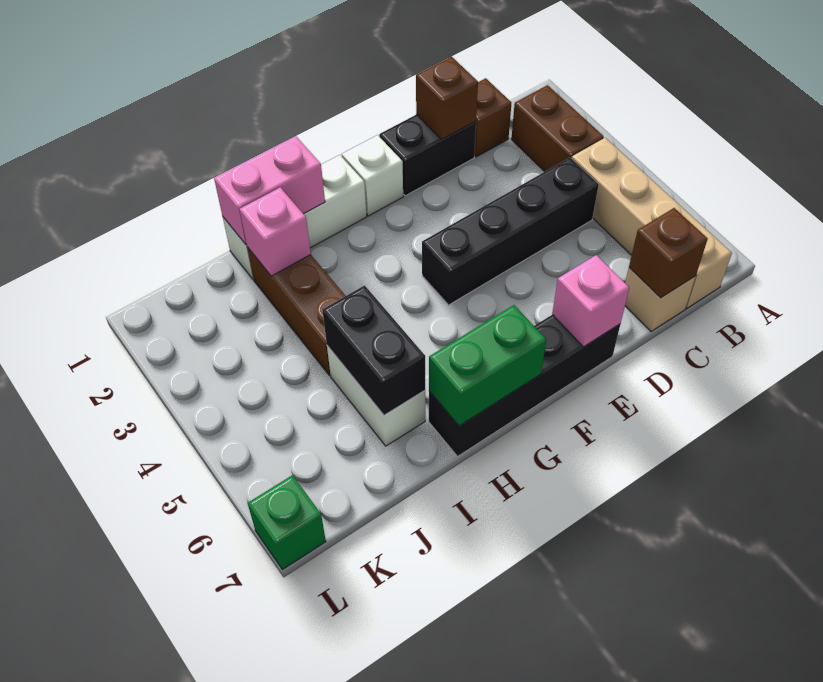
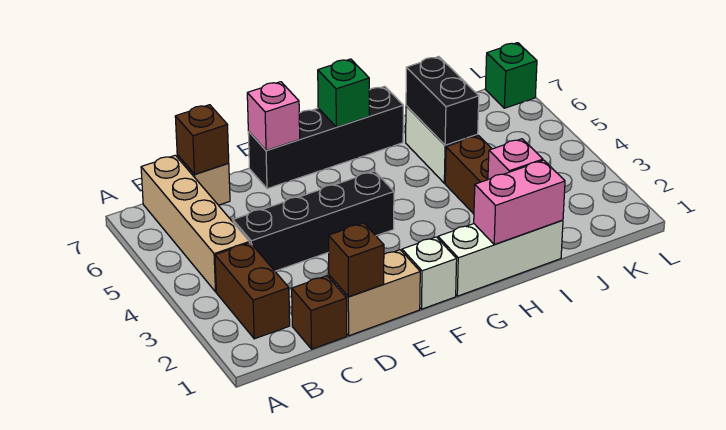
black 1x2 brick [379,114,476,196] -> tan 1x2 brick [329,250,420,336]
green 1x2 brick [429,305,546,426] -> green 1x1 brick [318,59,369,127]

